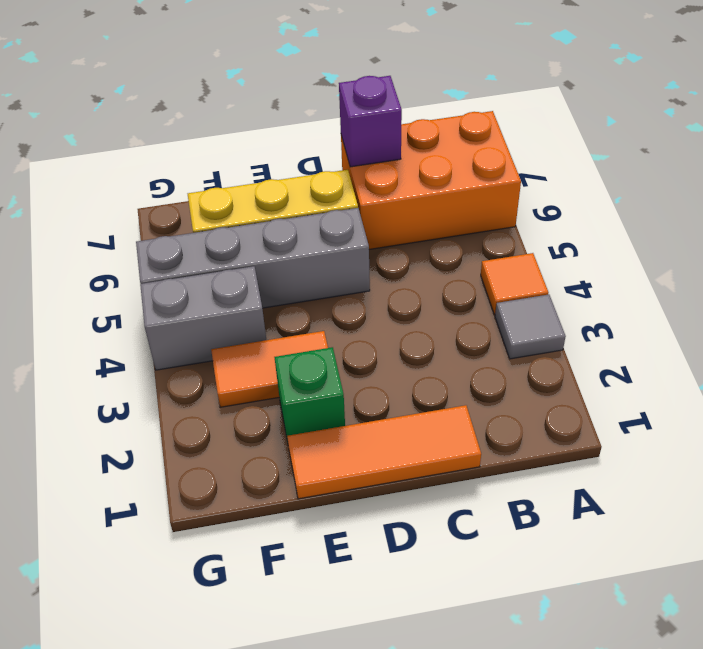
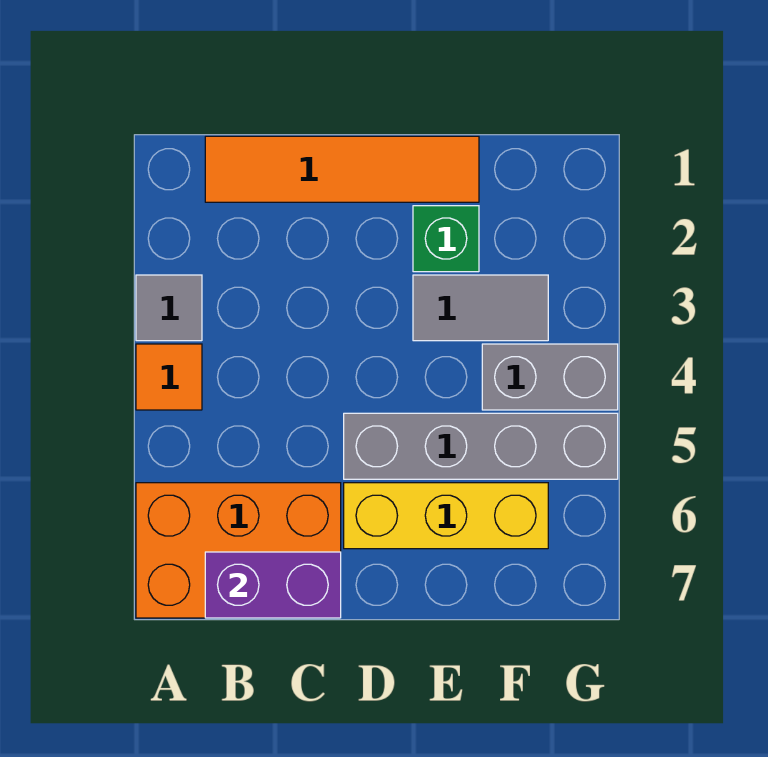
orange 1x3 tile [287,405,481,499] -> orange 1x4 tile [205,136,479,202]
purple 1x1 brick [339,76,402,167] -> purple 1x2 brick [205,552,341,618]
orange 1x2 tile [211,331,328,407] -> grey 1x2 tile [413,275,548,341]

